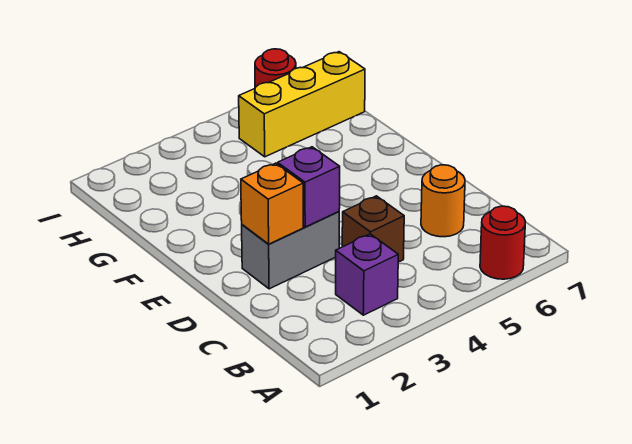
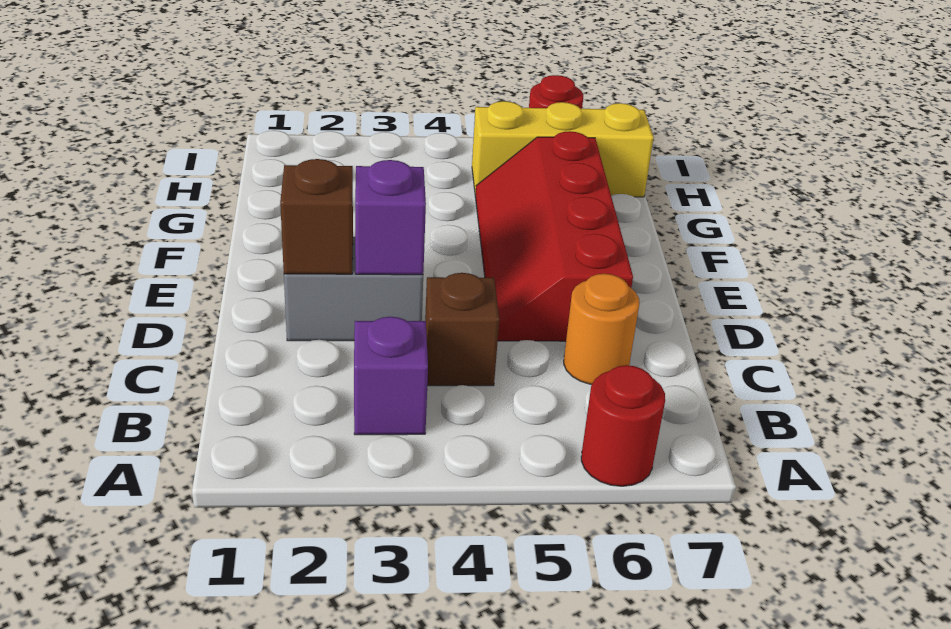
orange 1x1 brick [241,163,303,244] -> brown 1x1 brick [280,159,353,274]
none -> red 2x4 slope [475,131,633,341]

